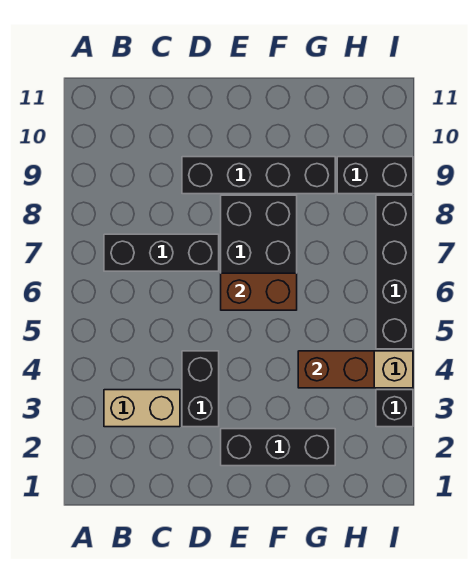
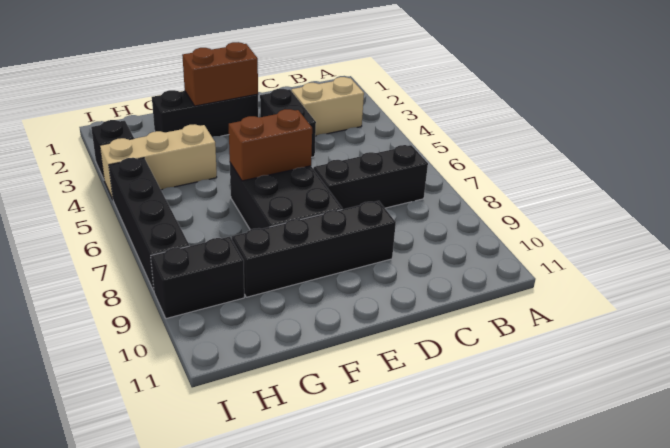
brown 1x2 brick [298,351,374,388] -> brown 1x2 brick moved to [182,42,258,106]

